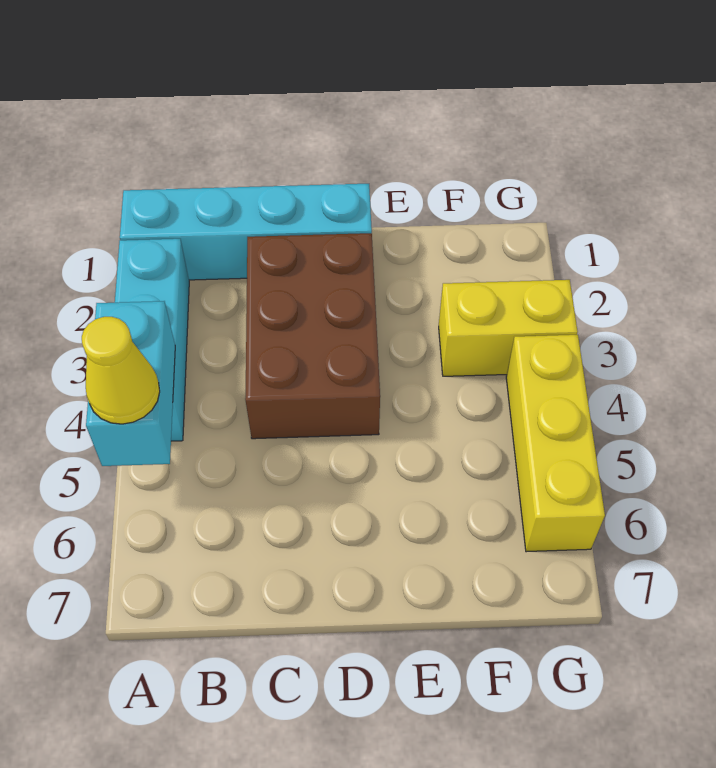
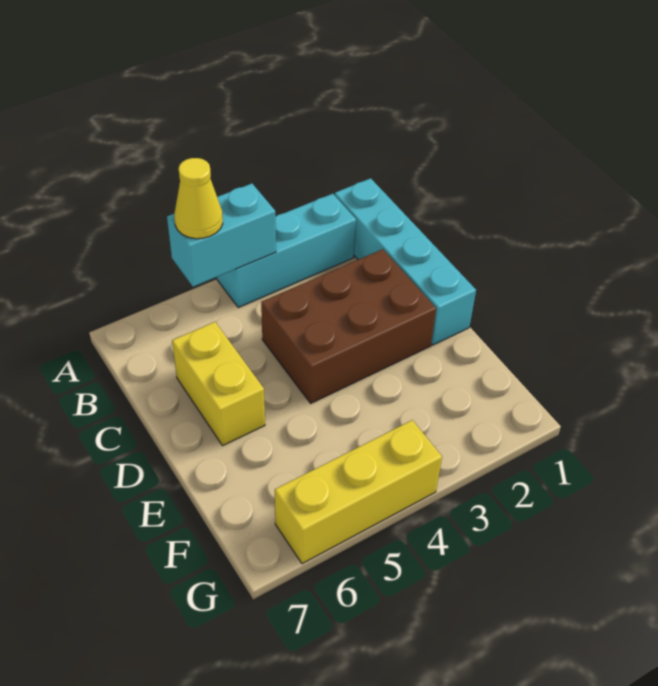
yellow 1x2 brick [439,280,578,376] -> yellow 1x2 brick moved to [172,322,265,446]

